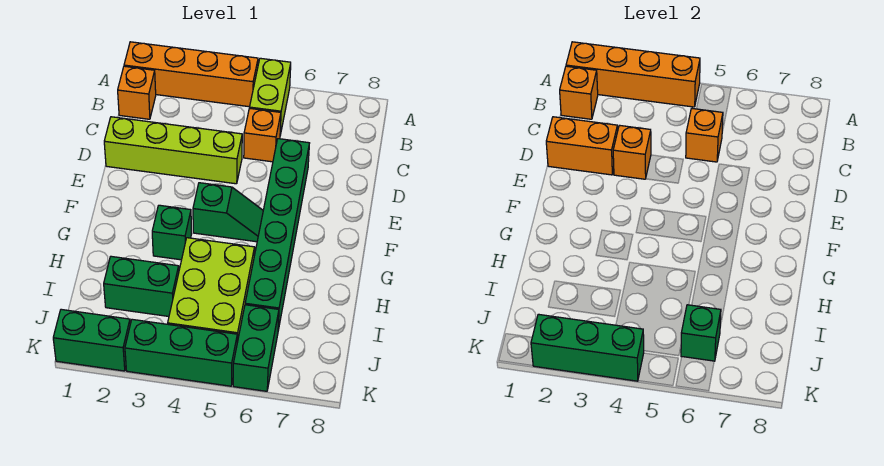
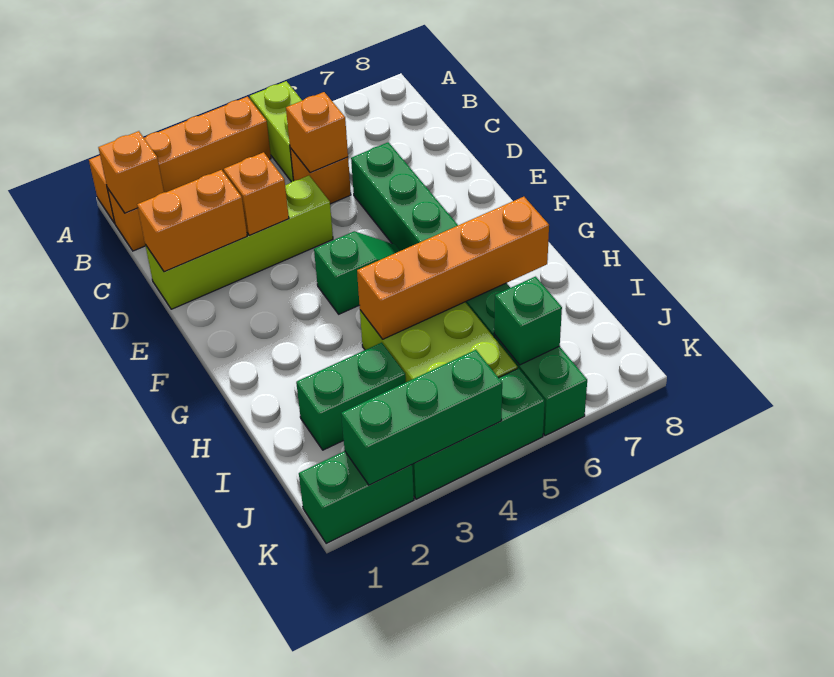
orange 1x4 brick [566,42,700,107] -> orange 1x4 brick moved to [357,197,549,339]
green 1x1 brick [152,205,191,260] -> none

